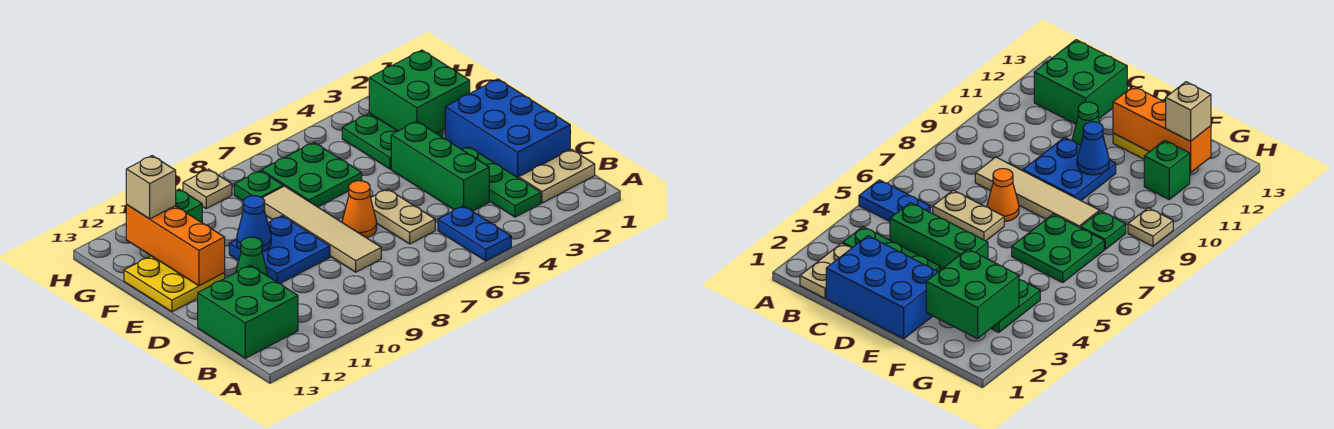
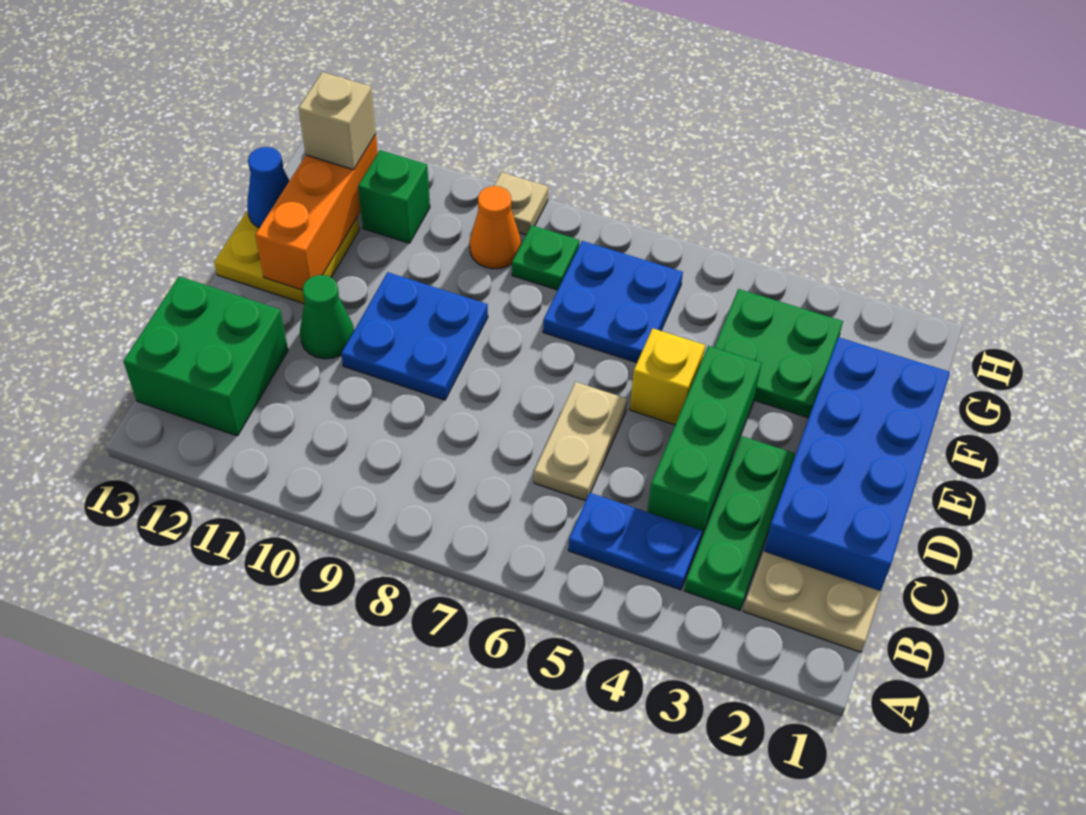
blue 1x2 plate [438,206,511,261] -> blue 1x2 plate turned to [568,493,702,590]
blue 2x3 brick [445,79,570,178] -> blue 2x4 brick [764,337,950,591]
tan 1x4 tile [263,186,381,272] -> none
orange 1x1 cone [342,181,377,238] -> orange 1x1 cone moved to [470,186,521,269]
none -> yellow 1x1 brick [630,328,705,425]
blue 1x1 cone [237,196,271,252] -> blue 1x1 cone moved to [247,147,290,228]
green 2x2 brick [369,50,470,133] -> none
green 2x2 plate [261,142,362,207] -> blue 2x2 plate [543,241,683,363]

